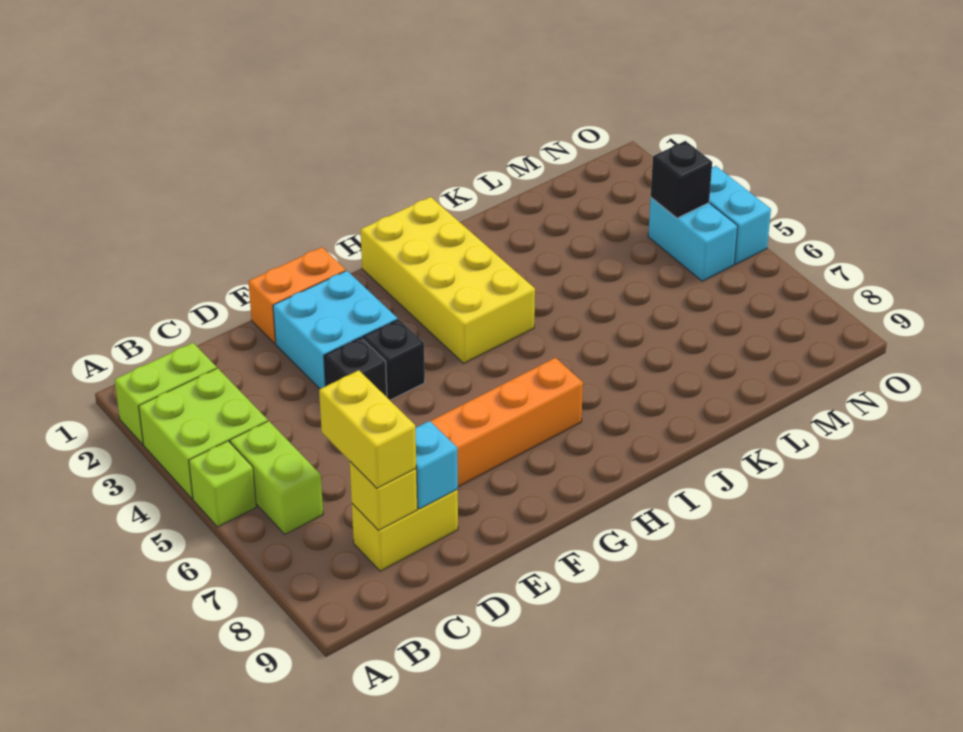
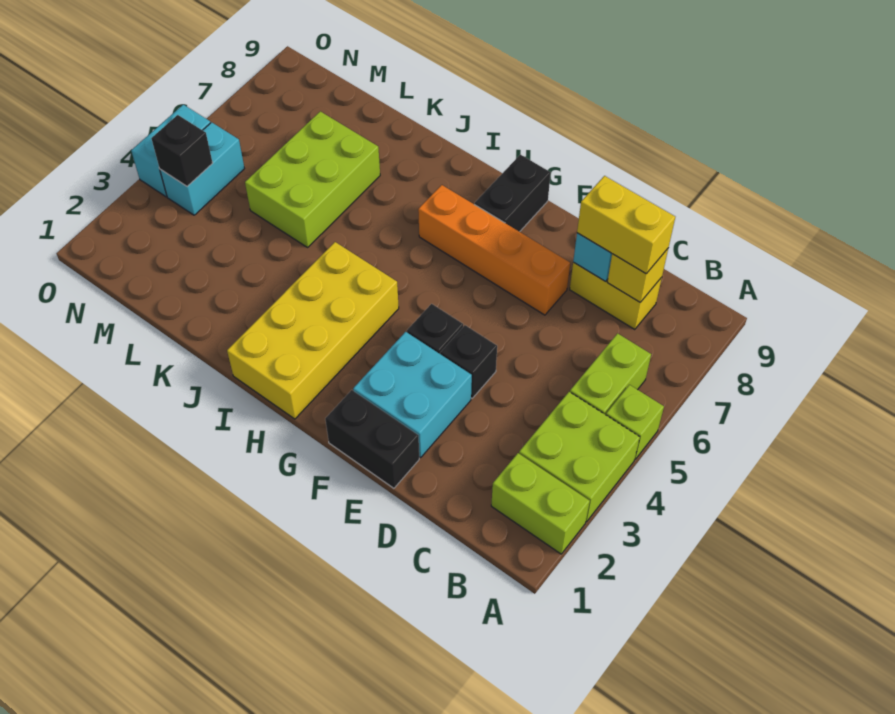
yellow 1x2 brick [319,370,416,488] -> yellow 1x2 brick turned to [577,176,675,274]
orange 1x2 brick [248,247,346,344] -> black 1x2 brick [325,390,419,488]
none -> black 1x2 brick [474,155,551,232]
none -> lime 2x3 brick [245,111,380,247]

